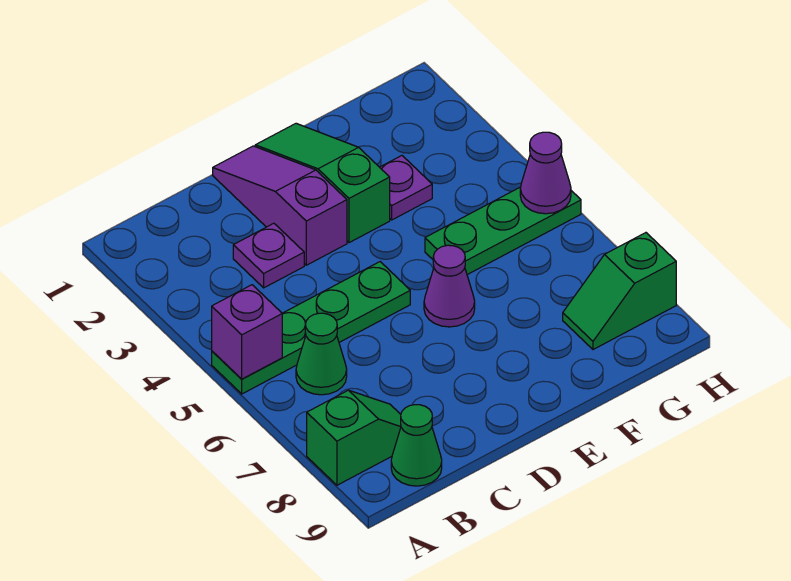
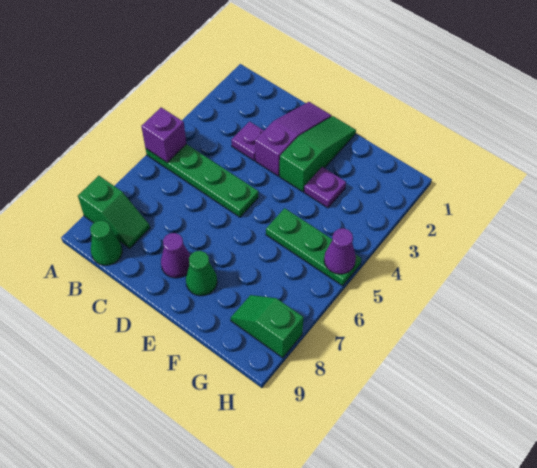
green 1x1 cone [296,313,347,395] -> green 1x1 cone moved to [186,251,217,296]
purple 1x1 cone [424,245,475,327] -> purple 1x1 cone moved to [161,233,190,278]

